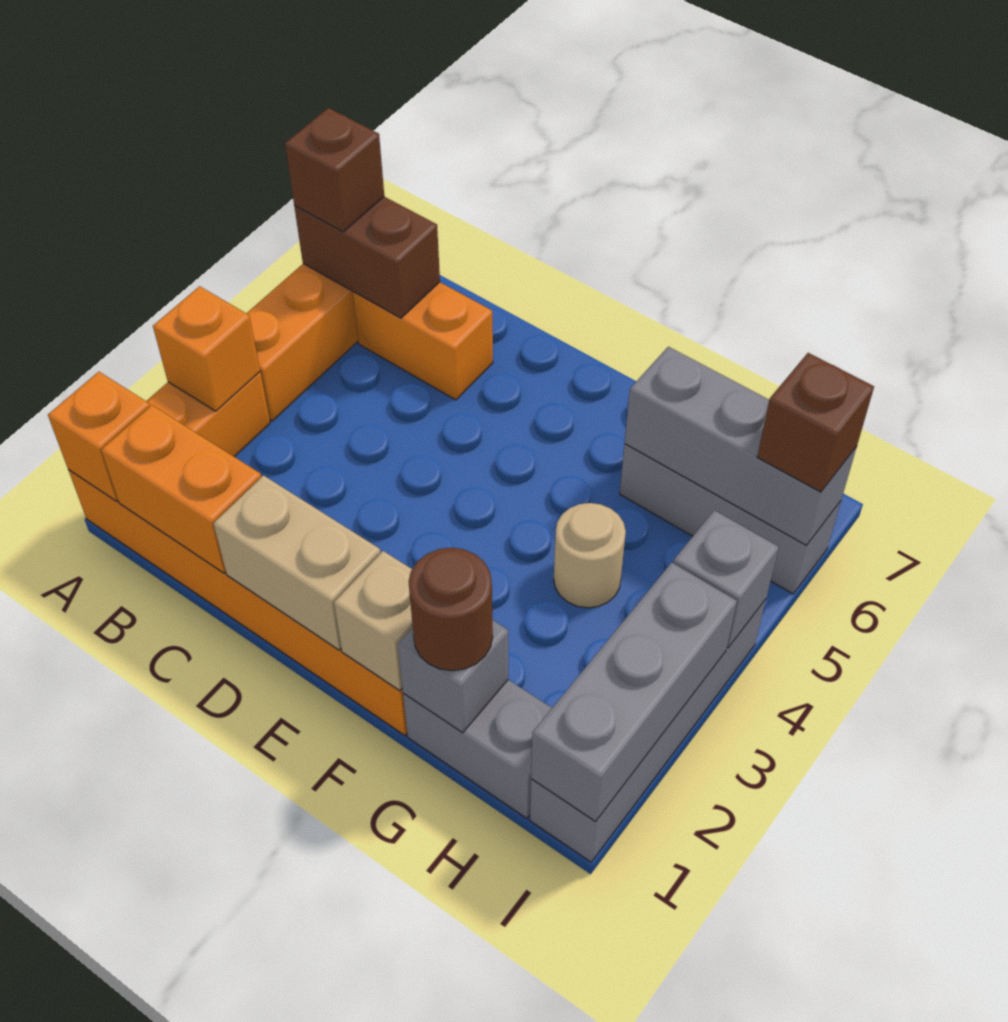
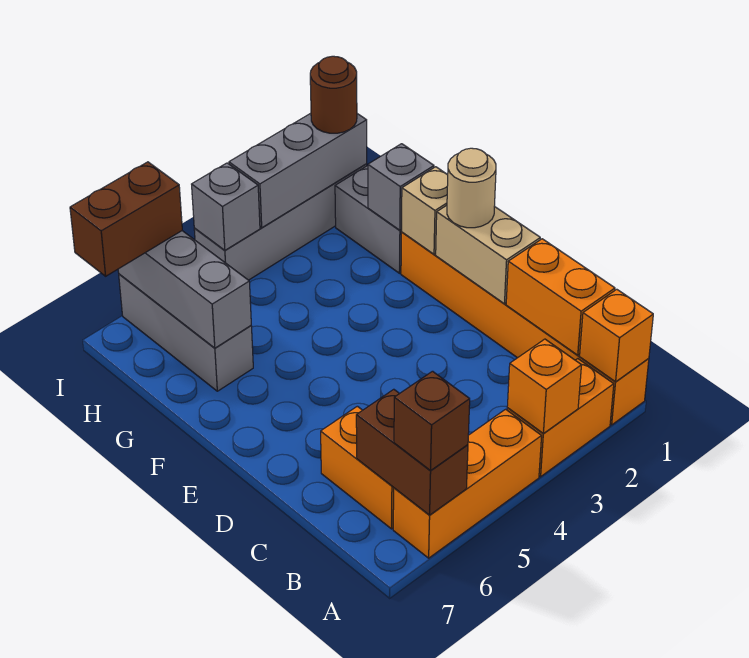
brown 1x1 round brick [408,548,493,671] -> brown 1x1 round brick moved to [310,56,357,133]
tan 1x1 round brick [554,503,626,608] -> tan 1x1 round brick moved to [447,148,496,228]
brown 1x1 brick [757,353,874,492] -> brown 1x2 brick [70,162,182,276]

